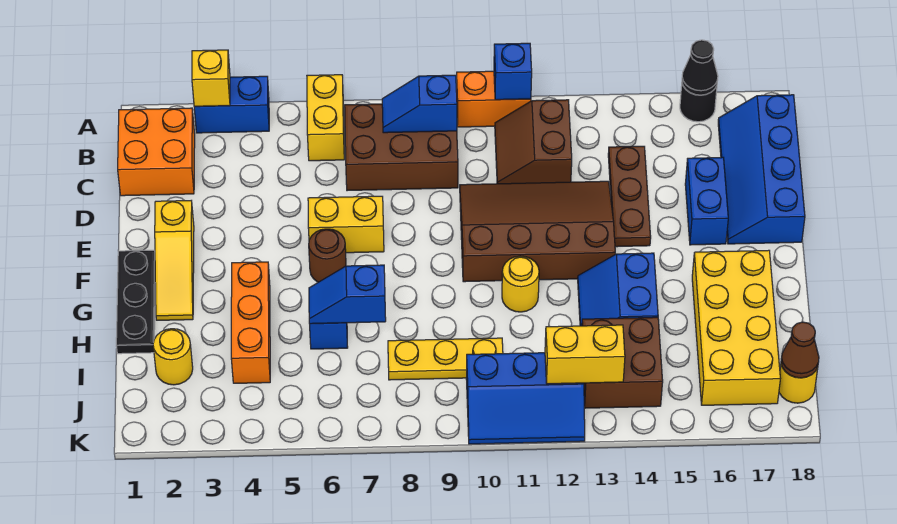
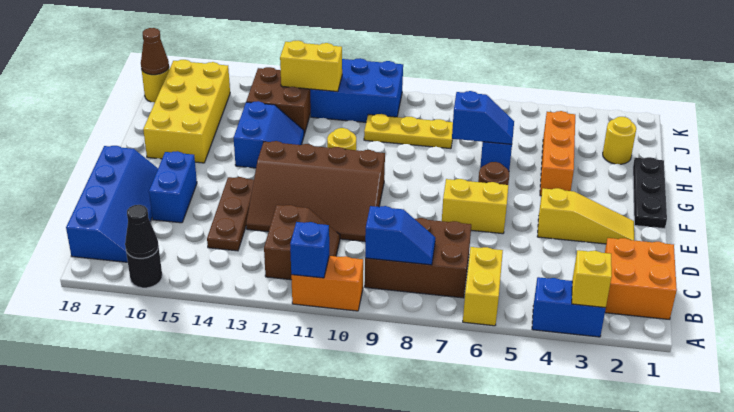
yellow 1x3 slope [155,201,194,320] -> yellow 1x3 slope turned to [537,188,634,244]
blue 2x3 slope [466,353,585,444] -> blue 2x3 brick [310,58,403,122]

